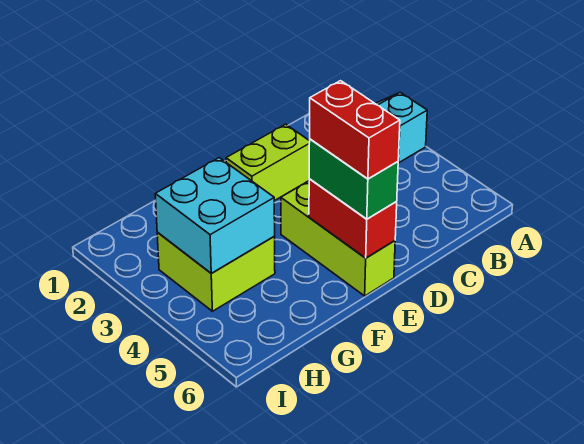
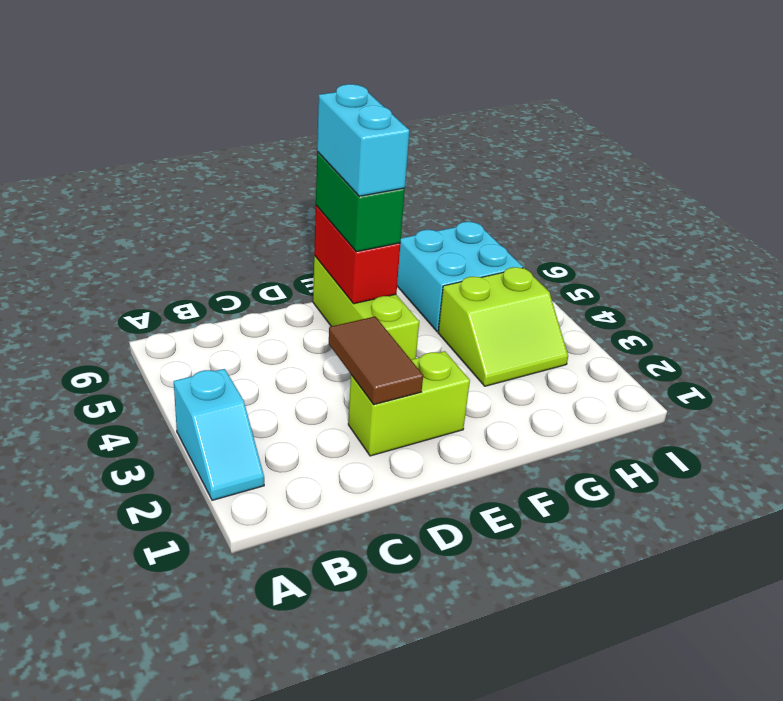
none -> brown 1x2 tile [329,317,423,405]
red 1x2 brick [310,81,400,179] -> cyan 1x2 brick [317,84,409,196]
lime 2x2 brick [157,233,275,311] -> lime 2x2 slope [438,267,568,386]
cyan 2x2 brick [155,158,275,273] -> cyan 2x2 brick moved to [397,222,523,332]

